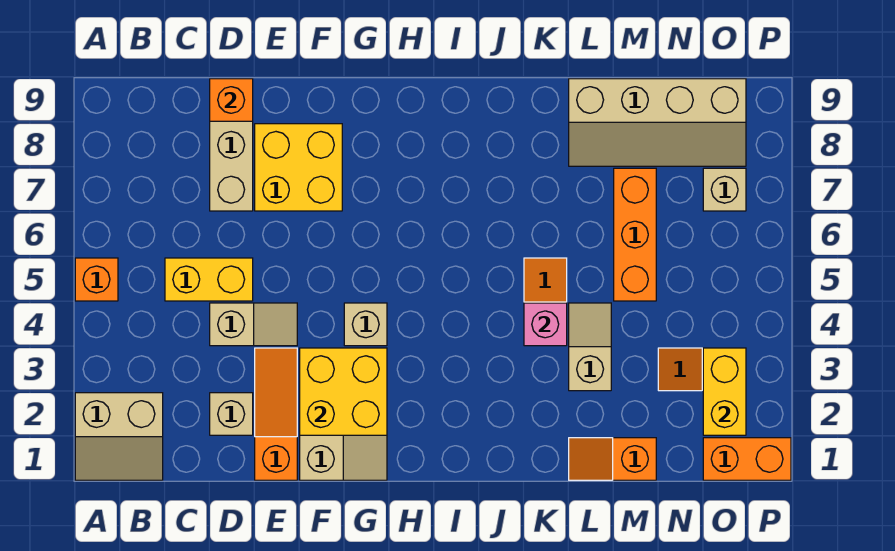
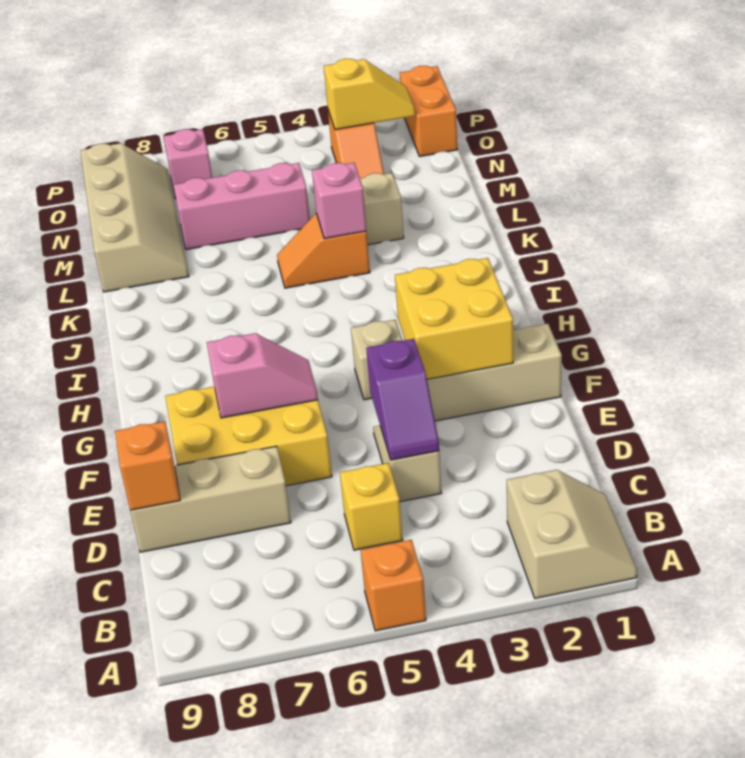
yellow 1x2 brick [165,258,253,301] -> yellow 1x1 brick [340,463,403,550]
tan 1x1 brick [210,393,253,435] -> none
none -> purple 1x2 slope [366,339,439,460]
orange 1x3 slope [255,348,297,480] -> none
yellow 2x2 brick [255,124,342,211] -> yellow 2x3 brick [165,387,332,486]
none -> pink 1x2 slope [207,333,318,418]
orange 1x2 slope [569,438,656,480] -> none
orange 1x3 brick [614,168,656,301] -> pink 1x3 brick [174,163,310,250]
yellow 1x2 brick [703,348,746,435] -> yellow 1x2 slope [324,59,415,130]
tan 1x1 brick [703,168,746,211] -> pink 1x1 brick [164,129,212,199]

